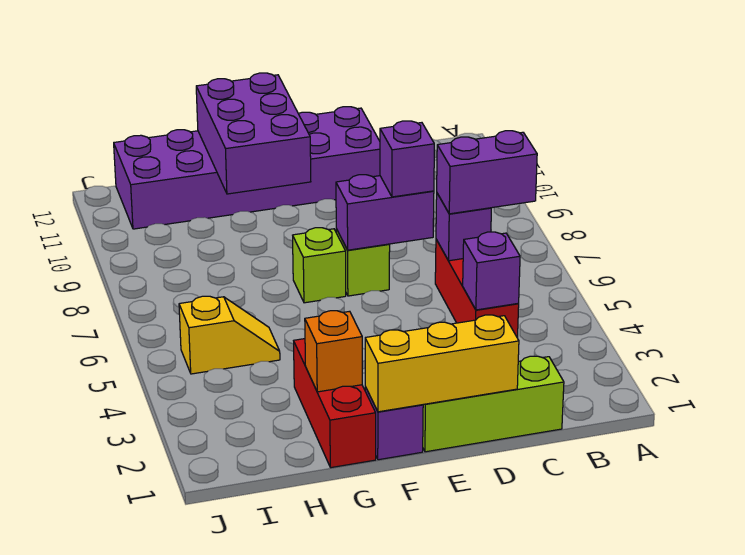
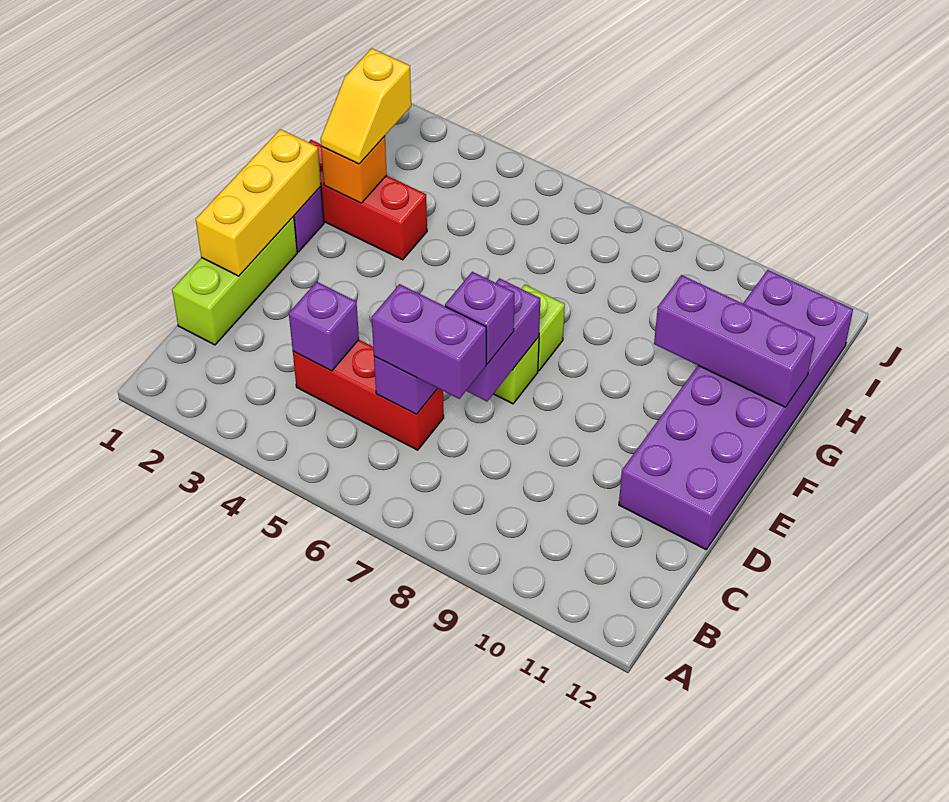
purple 1x2 brick [437,131,537,214] -> purple 1x2 brick turned to [372,284,486,399]
purple 2x3 brick [196,73,311,194] -> purple 1x3 brick [654,275,815,407]
yellow 1x2 slope [179,296,280,374] -> yellow 1x2 slope moved to [321,48,411,164]

